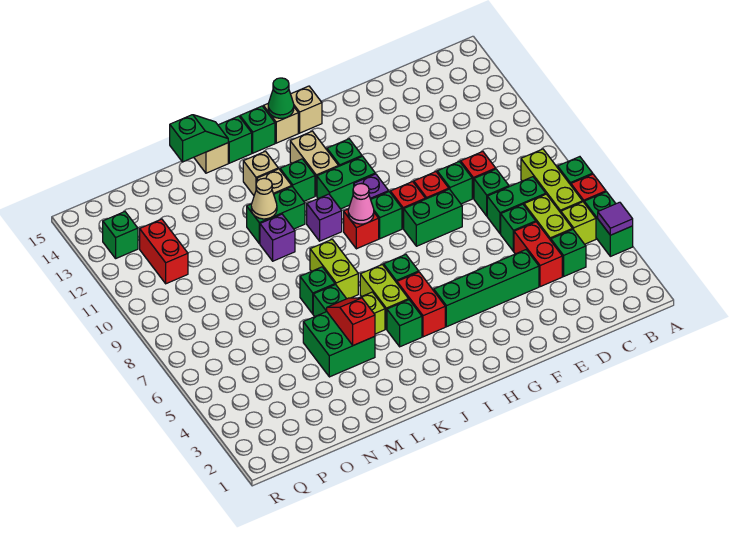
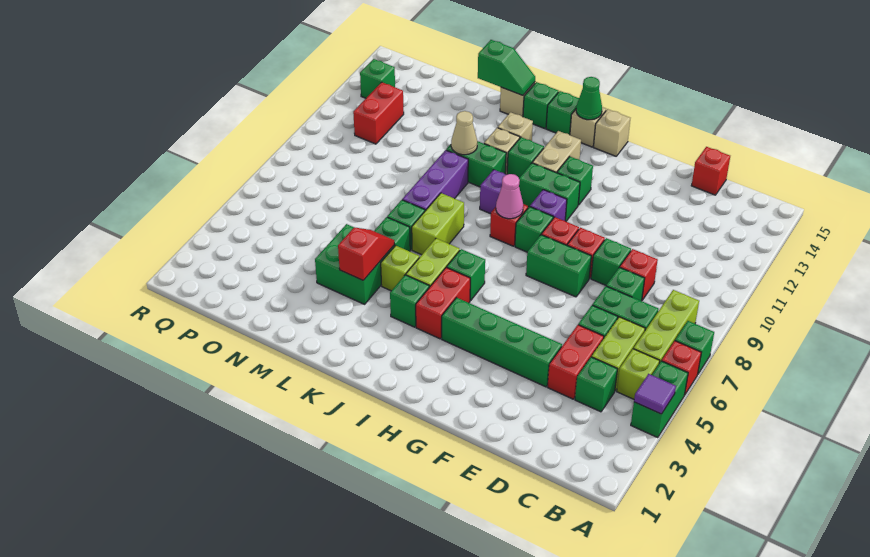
none -> red 1x1 brick [691,147,730,195]
purple 1x1 brick [260,214,295,261] -> purple 1x3 brick [402,150,468,211]

